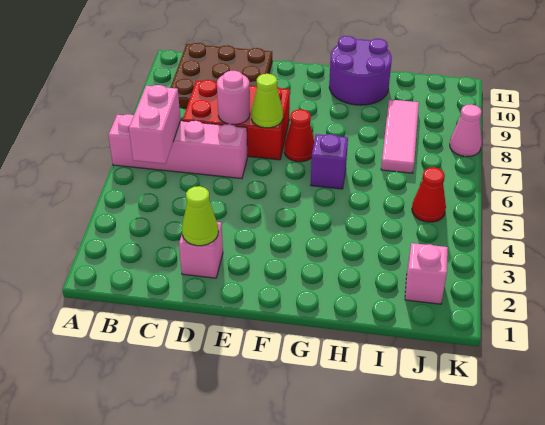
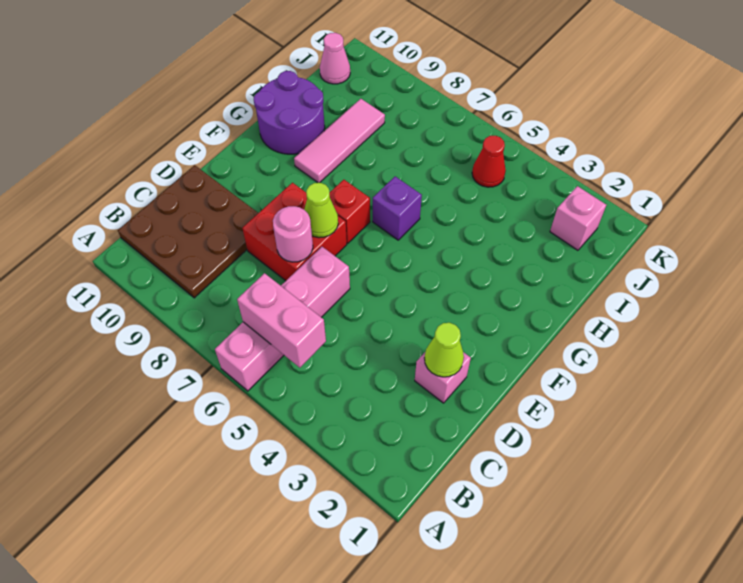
red 2x3 brick [183,80,290,160] -> red 2x2 brick [242,183,347,281]
red 1x1 cone [284,109,314,162] -> red 1x1 brick [329,180,370,243]
pink 1x3 tile [381,99,419,173] -> pink 1x3 tile turned to [294,99,385,183]
pink 1x1 cone [450,104,482,157] -> pink 1x1 cone moved to [320,33,350,84]

